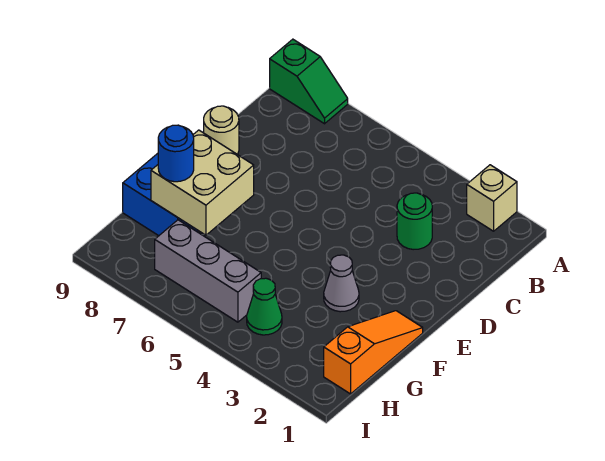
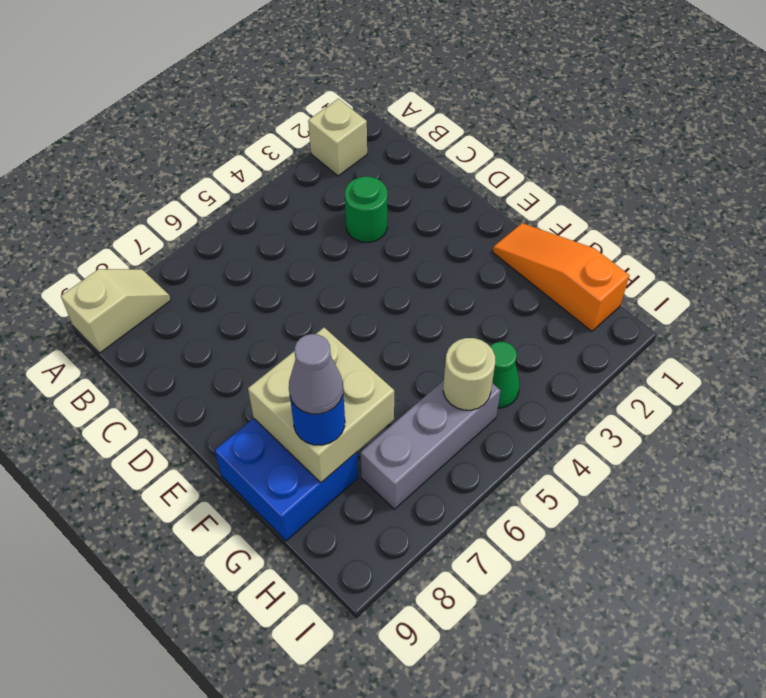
green 1x2 slope [270,39,348,124] -> tan 1x2 slope [61,269,171,353]
tan 1x1 round brick [204,106,239,155] -> tan 1x1 round brick moved to [443,338,495,410]
grey 1x1 cone [324,255,359,312] -> grey 1x1 cone moved to [289,334,343,414]

